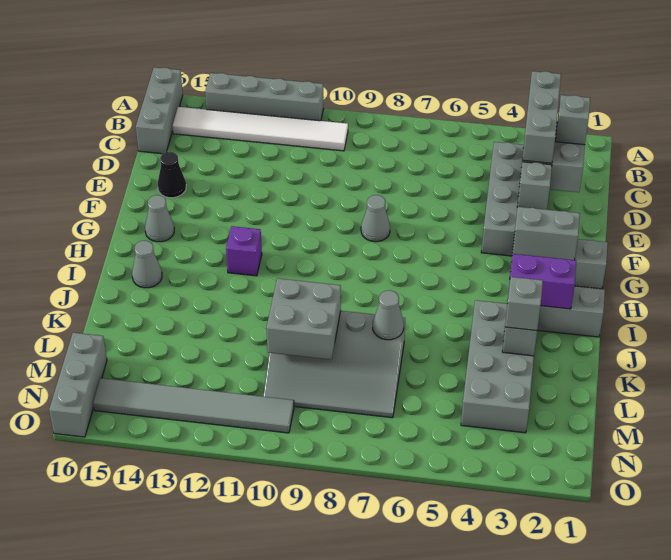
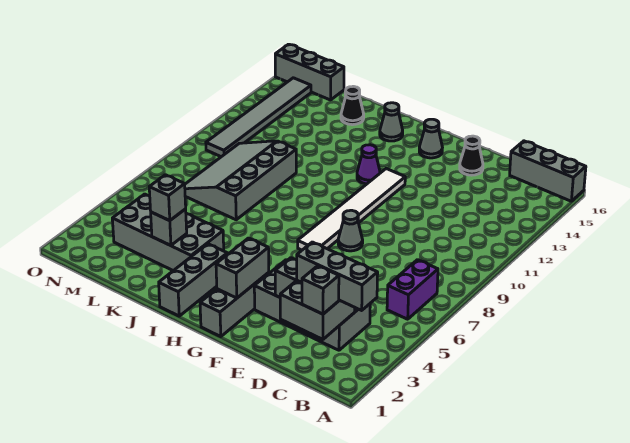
grey 1x4 brick [205,73,324,121] -> none
white 1x6 tile [172,107,348,151] -> white 1x6 tile moved to [298,169,405,250]
purple 1x1 brick [226,226,262,276] -> purple 1x1 cone [357,145,380,184]
purple 1x2 brick [508,254,576,309] -> purple 1x2 brick moved to [387,260,438,319]
grey 1x1 cone [373,290,404,340] -> none
grey 2x2 brick [266,278,341,360] -> none
none -> black 1x1 cone [341,86,364,125]

